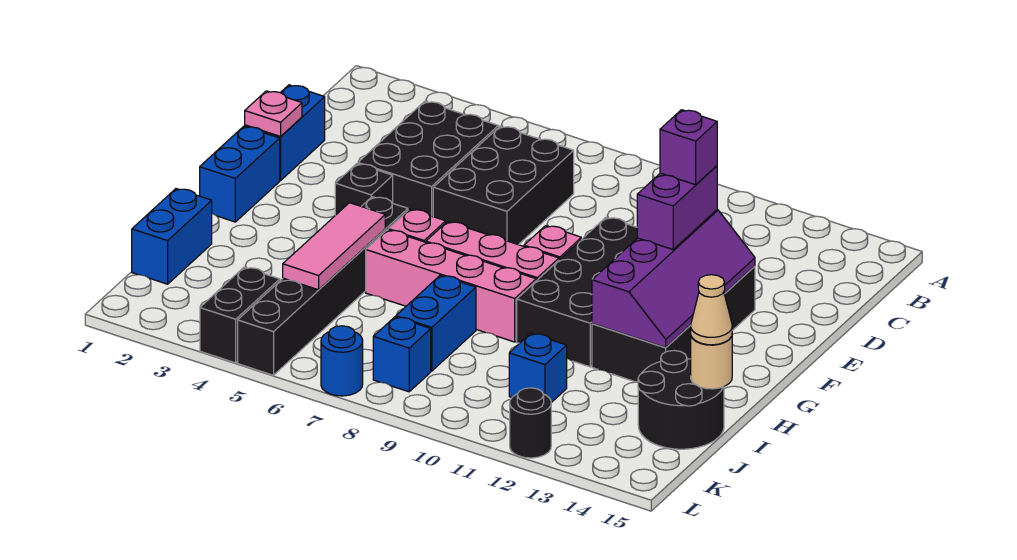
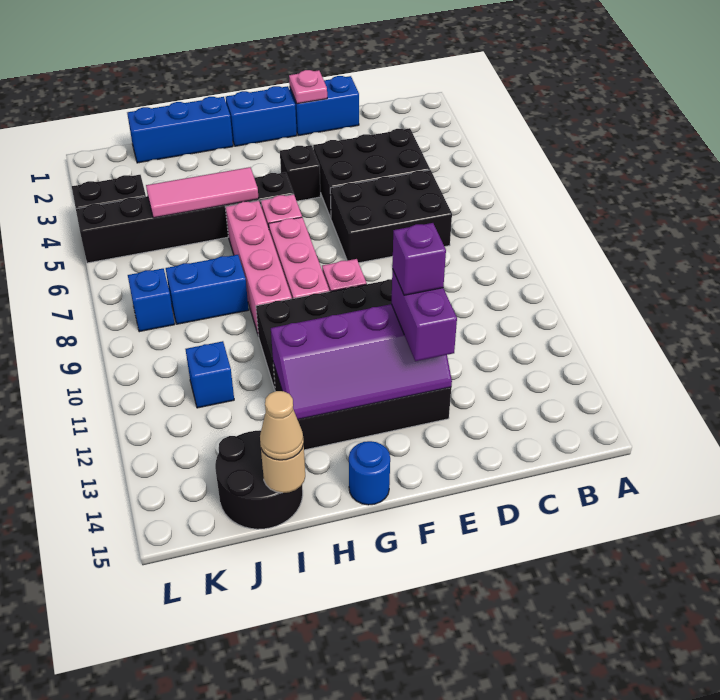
purple 1x2 brick [637,166,717,249] -> purple 1x2 brick turned to [391,269,457,361]
blue 1x2 brick [132,189,212,284] -> blue 1x3 brick [127,97,233,163]
blue 1x1 round brick [321,326,363,396] -> blue 1x1 round brick moved to [349,441,390,505]
black 1x1 round brick [510,388,551,458] -> none

